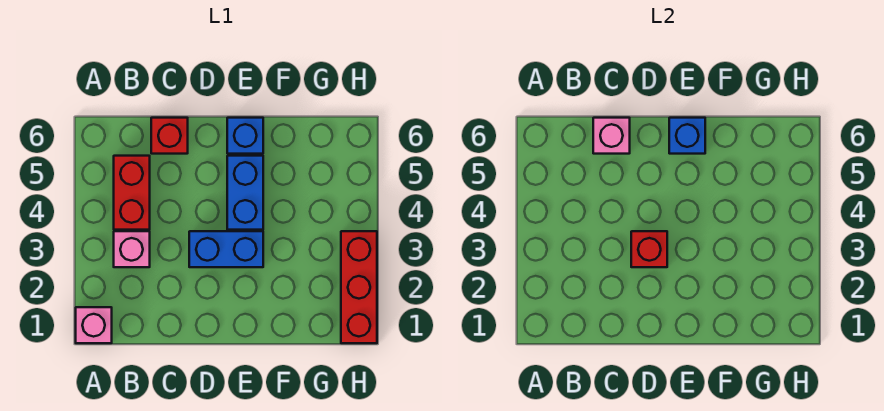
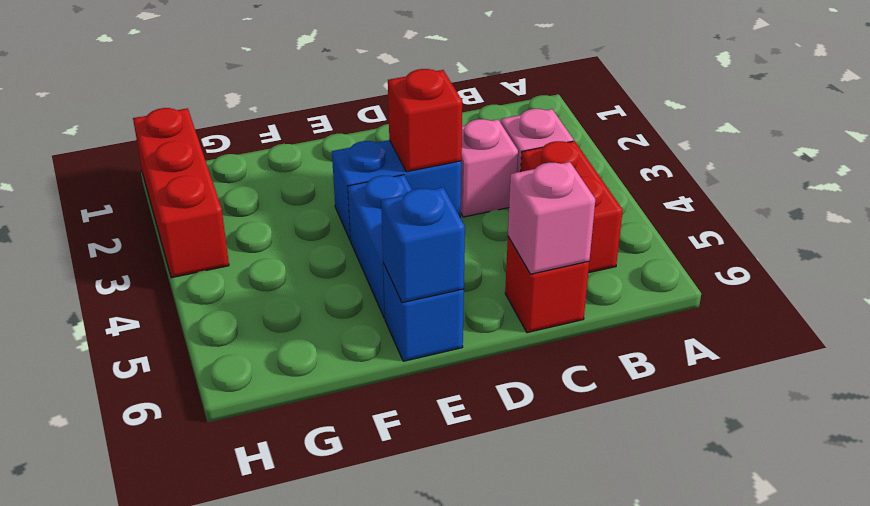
pink 1x1 brick [76,307,112,343] -> pink 1x1 brick moved to [461,119,518,217]

